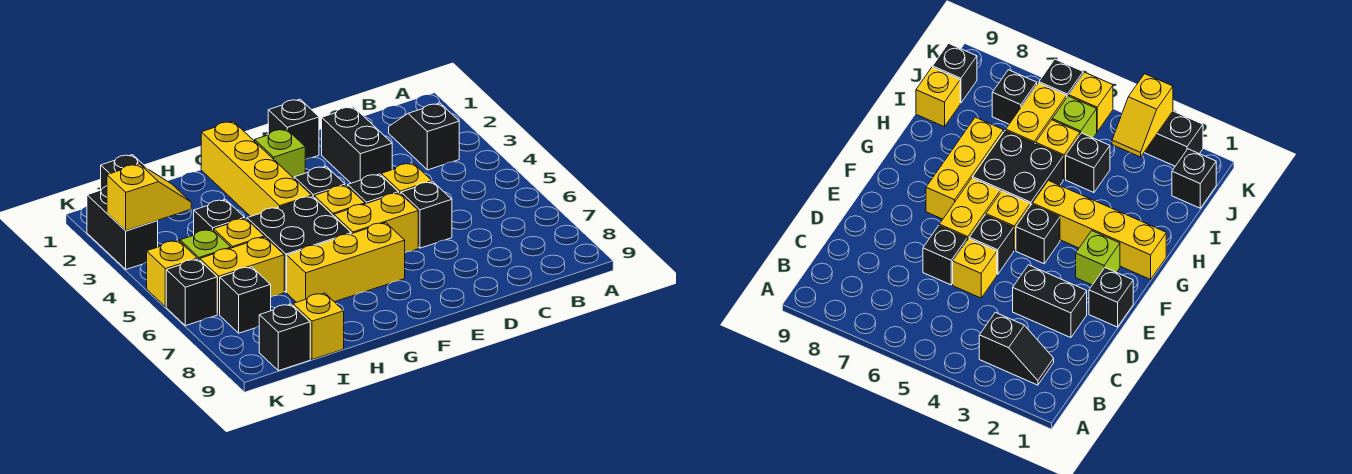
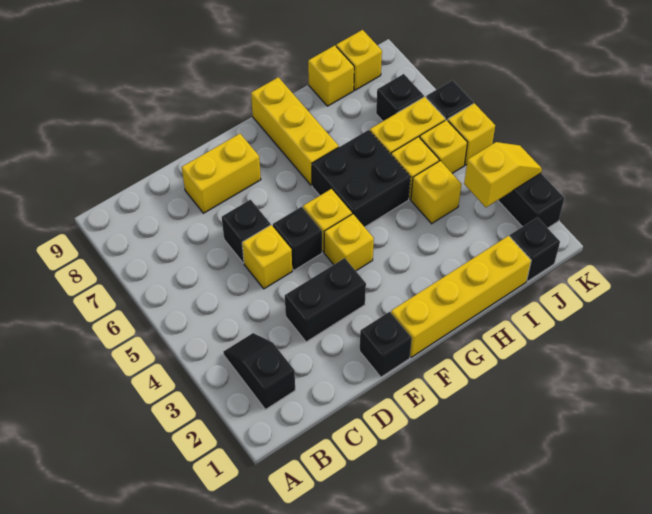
black 1x2 slope [389,103,459,170] -> black 1x2 slope turned to [224,333,295,409]
black 1x2 brick [322,107,392,183] -> black 1x2 brick turned to [285,258,366,342]
yellow 1x2 brick [334,193,418,253] -> yellow 1x2 brick moved to [182,134,261,213]
lime 1x1 brick [255,129,305,178] -> none
black 1x1 brick [294,166,345,197] -> yellow 1x1 brick [324,214,374,271]
yellow 1x3 brick [287,223,405,302] -> yellow 1x3 brick turned to [251,77,339,185]
yellow 1x4 brick [201,122,312,217] -> yellow 1x4 brick turned to [391,236,531,357]
black 1x1 brick [194,200,245,235] -> yellow 1x1 brick [411,161,462,224]
yellow 1x2 slope [107,164,191,231] -> yellow 1x2 slope turned to [464,142,542,207]
lime 1x1 brick [180,229,231,260] -> yellow 1x1 brick [420,120,467,173]
black 1x1 brick [259,304,310,371] -> yellow 1x1 brick [336,30,382,90]

